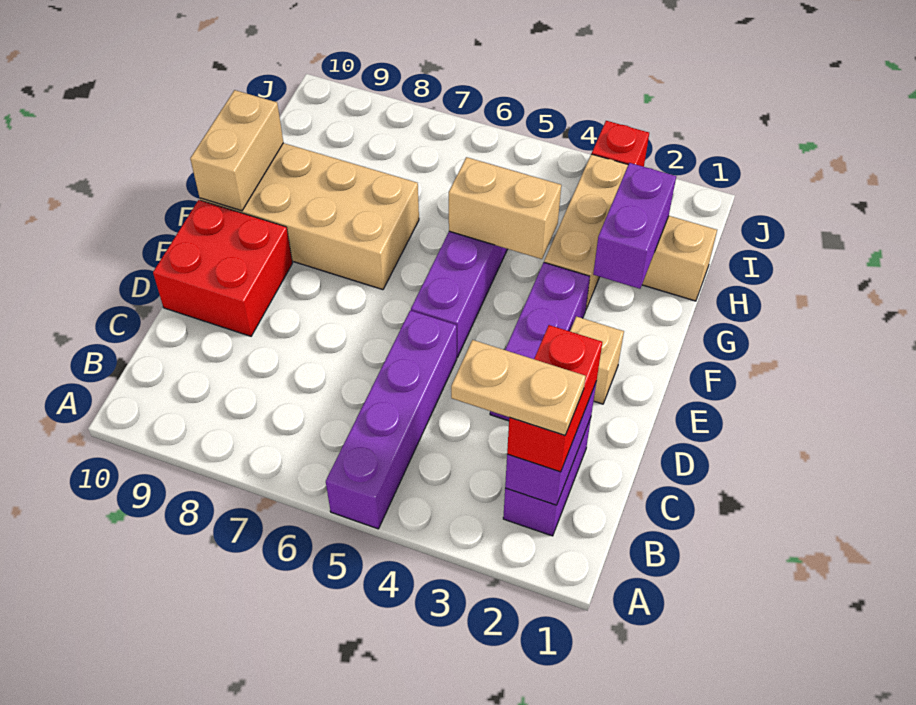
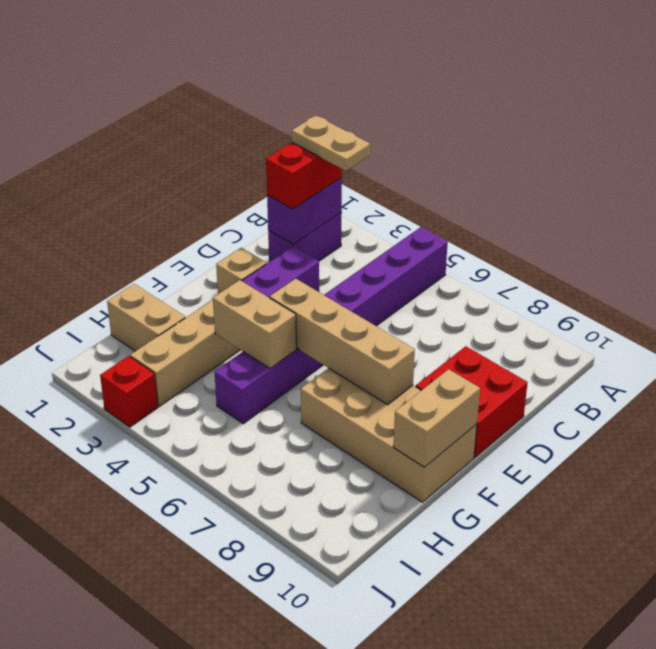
none -> tan 1x4 brick [269,279,415,405]
purple 1x2 brick [593,163,676,289] -> none

